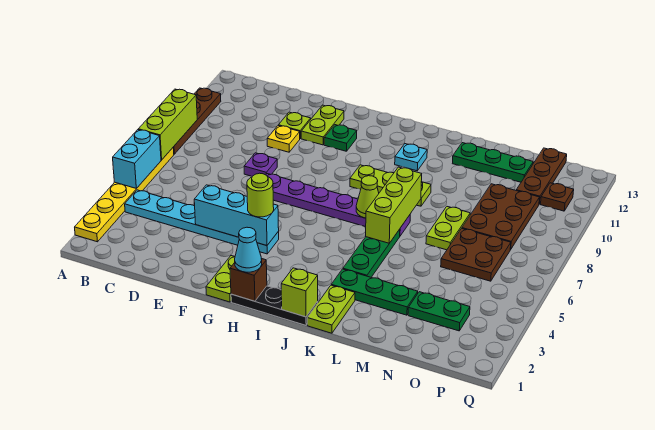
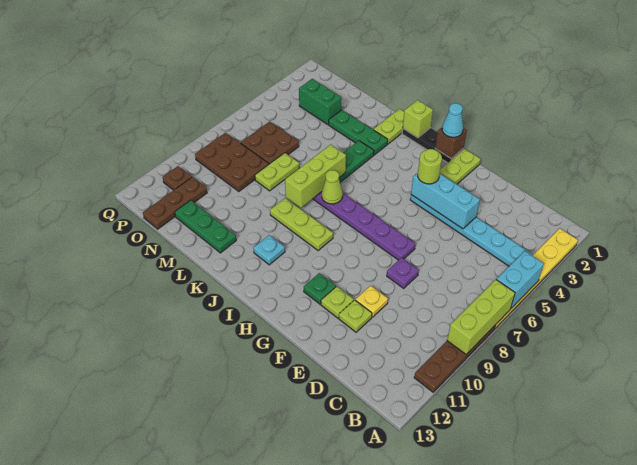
lime 1x2 plate [301,105,344,145] -> lime 1x1 plate [321,286,354,318]
green 1x2 plate [408,292,470,331] -> green 1x2 brick [299,79,342,125]
brown 2x3 plate [462,184,539,249] -> brown 2x3 plate turned to [195,133,269,191]

